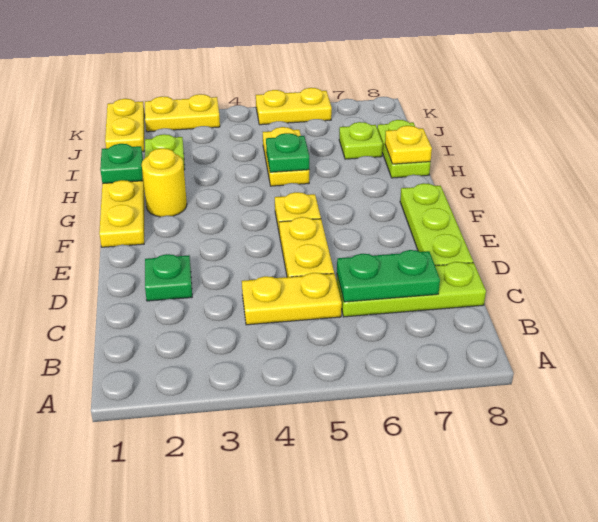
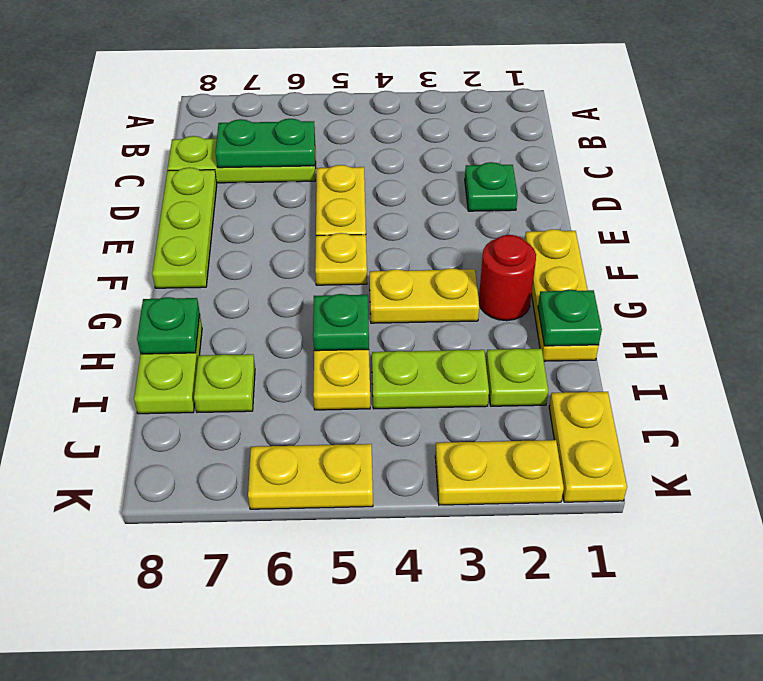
yellow 1x2 plate [242,273,342,325] -> yellow 1x2 plate moved to [370,268,479,323]
yellow 1x1 round brick [142,148,187,217] -> red 1x1 round brick [479,235,536,321]
yellow 1x1 plate [385,126,432,164] -> green 1x1 plate [137,297,200,354]
none -> lime 1x2 plate [372,350,489,409]

